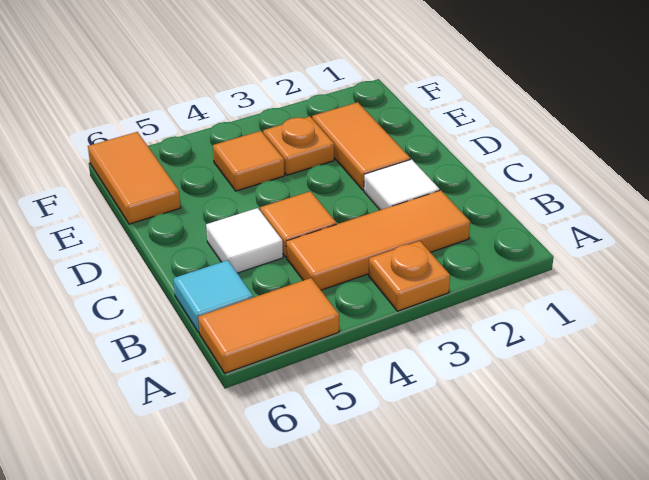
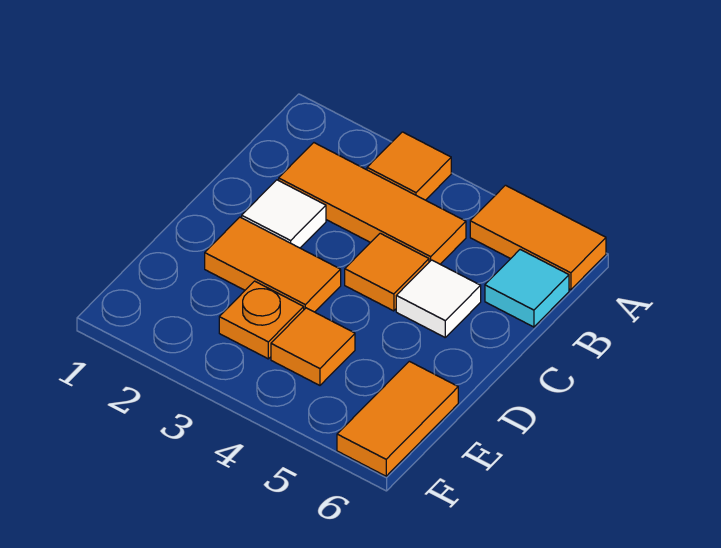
orange 1x1 plate [369,241,450,311] -> orange 1x1 tile [367,132,451,200]
orange 1x2 tile [312,102,410,190] -> orange 1x2 tile turned to [205,217,341,312]

